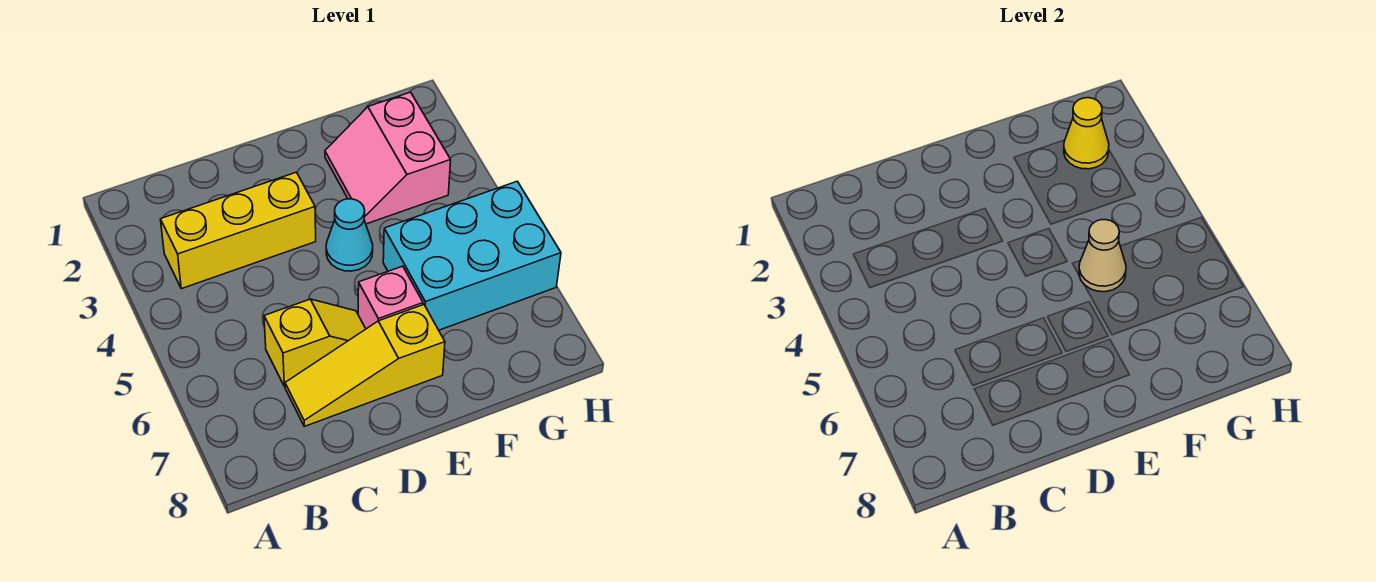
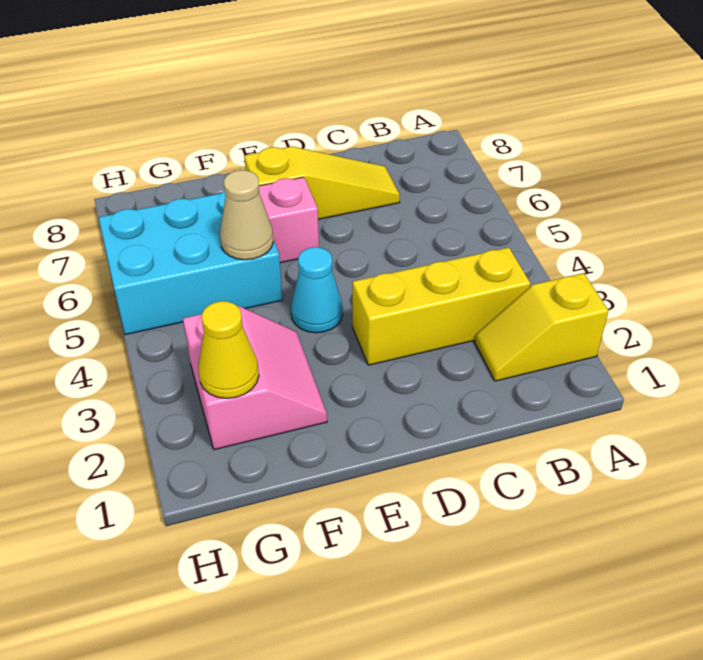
yellow 1x2 slope [264,299,366,387] -> yellow 1x2 slope moved to [475,273,608,381]

